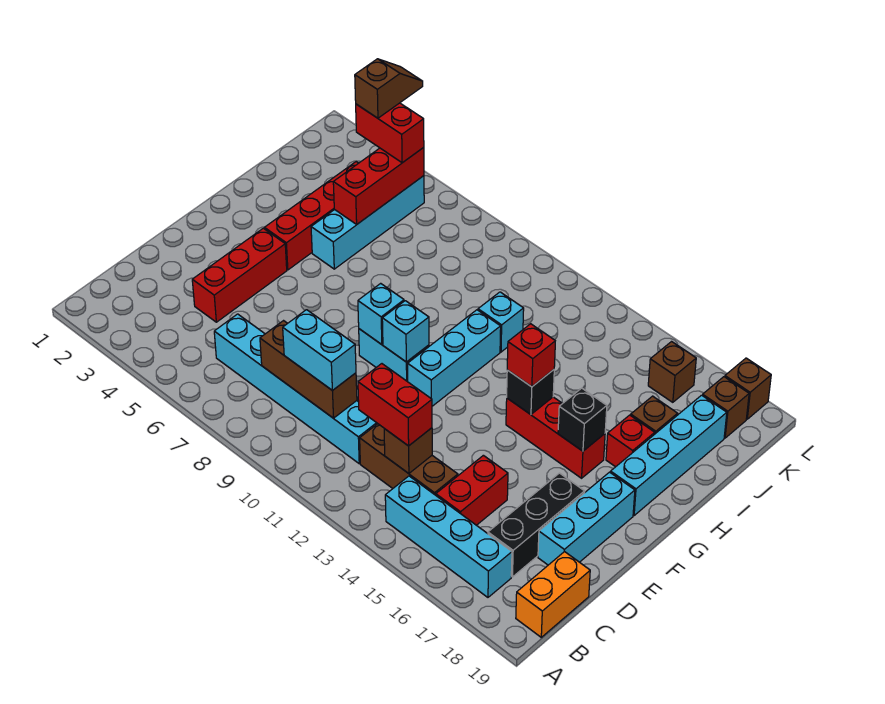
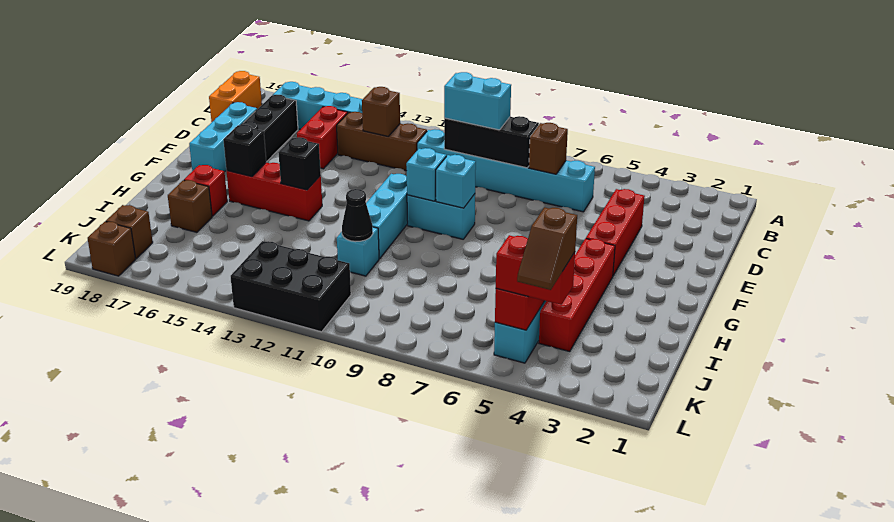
brown 1x3 brick [260,321,357,418] -> black 1x3 brick [444,116,539,168]
red 1x2 brick [358,364,432,446] -> none
red 1x1 brick [507,324,555,387] -> none
cyan 1x4 brick [611,395,727,516] -> none
none -> black 1x1 cone [342,189,373,242]
none -> black 2x3 brick [231,241,351,332]
brown 1x1 brick [648,342,696,402] -> brown 1x1 brick moved to [529,123,568,174]

